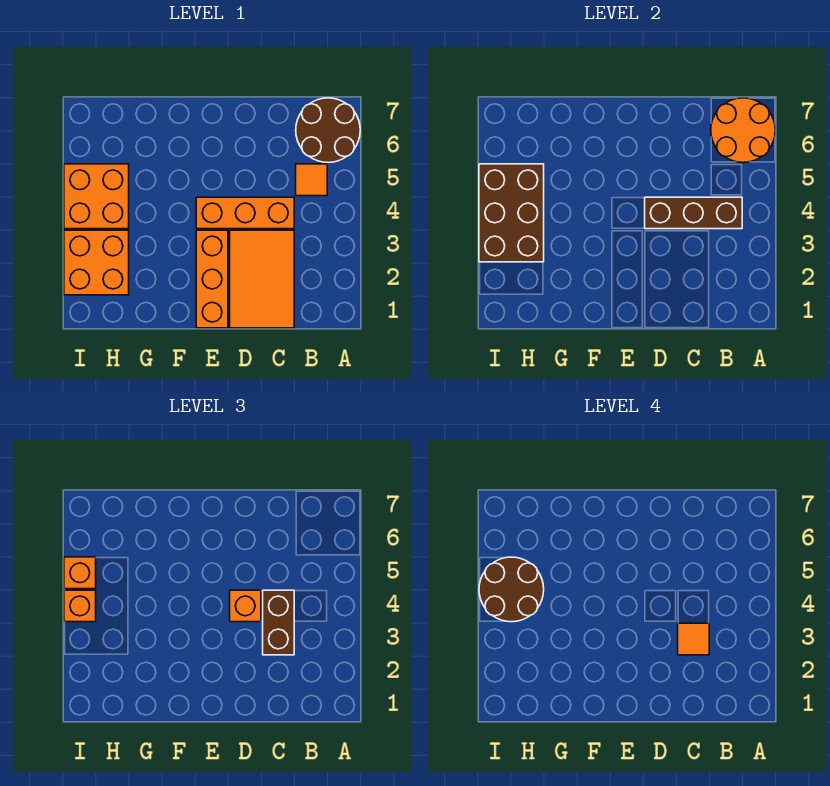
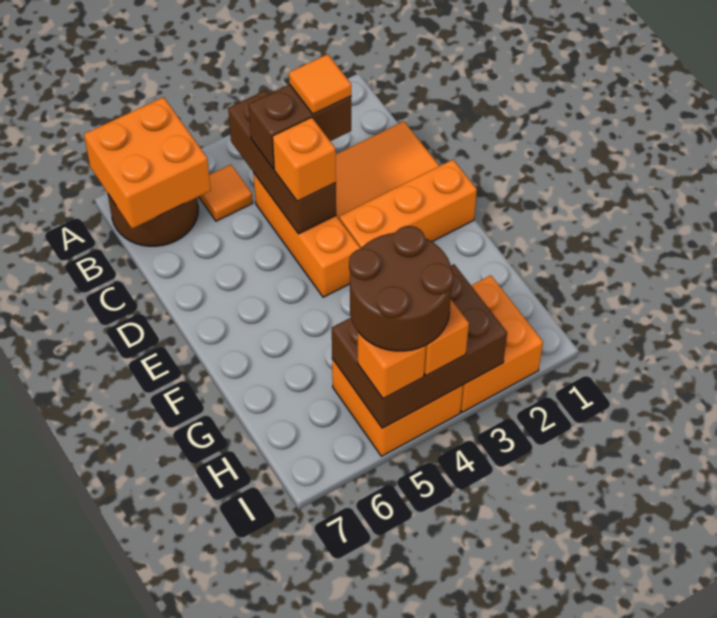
orange 2x2 round brick [711,98,775,163] -> orange 2x2 brick [84,97,211,229]

